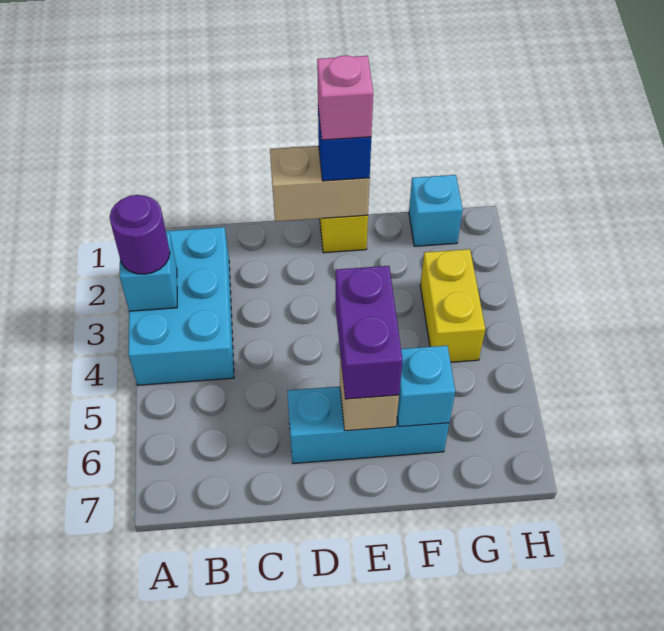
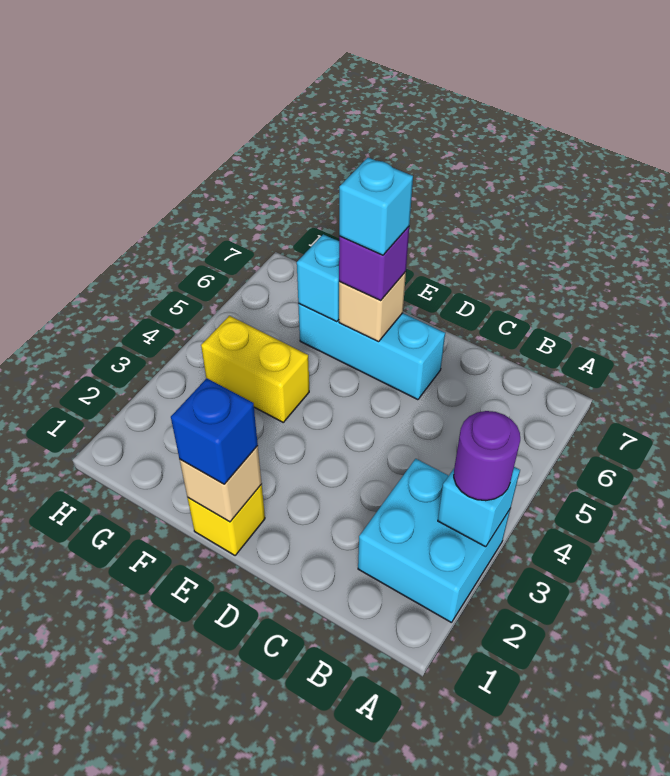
cyan 2x3 brick [128,227,234,385] -> cyan 2x2 brick [358,459,510,623]
tan 1x2 brick [270,146,370,222] -> tan 1x1 brick [180,446,262,522]
pink 1x1 brick [317,55,373,140] -> none
purple 1x2 brick [336,266,403,399] -> purple 1x1 brick [339,227,409,300]
cyan 1x1 brick [409,175,463,246] -> cyan 1x1 brick moved to [339,158,413,255]
yellow 1x2 brick [420,249,485,362] -> yellow 1x2 brick turned to [201,316,309,422]

